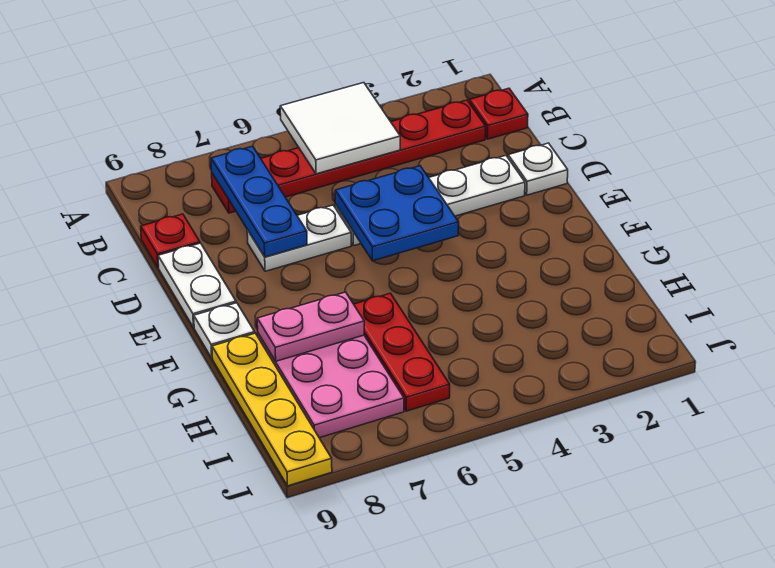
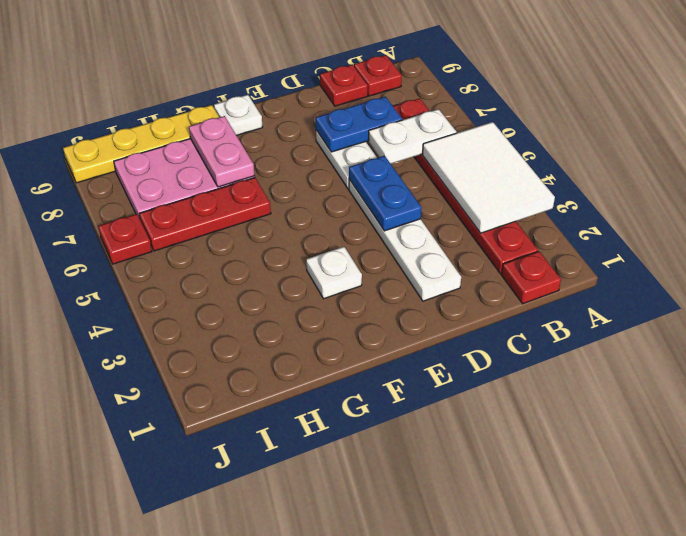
white 2x2 tile [280,83,400,174] -> white 2x3 tile [422,122,555,233]
blue 1x3 plate [211,146,307,257] -> blue 1x2 plate [316,97,402,152]
none -> red 1x1 plate [354,55,402,96]
white 1x1 plate [508,143,568,195] -> white 1x1 plate moved to [306,247,362,299]
blue 2x2 plate [335,166,459,261] -> blue 1x2 plate [349,156,422,231]
white 1x2 plate [158,243,236,328] -> white 1x2 plate moved to [369,109,457,164]
none -> red 1x1 plate [98,214,152,264]

